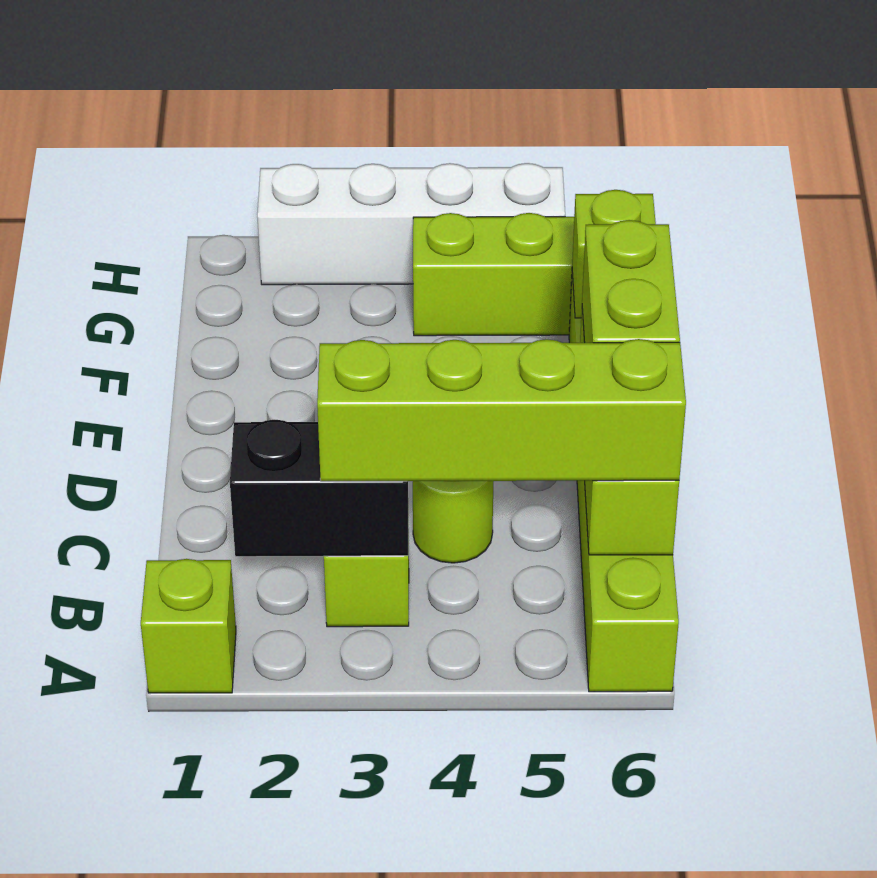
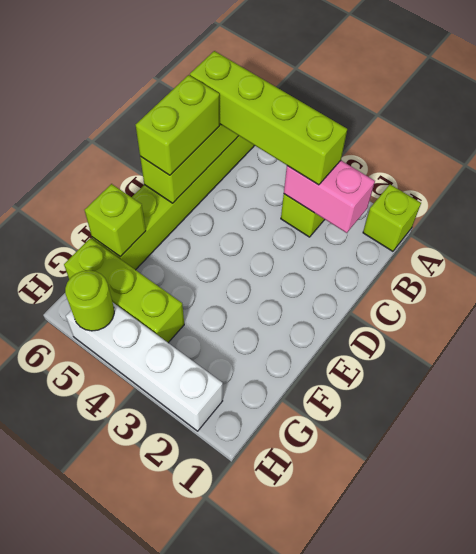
black 1x2 brick [230,420,408,556] -> pink 1x2 brick [284,161,375,233]
lime 1x1 round brick [413,481,494,563] -> lime 1x1 round brick moved to [65,270,114,331]

